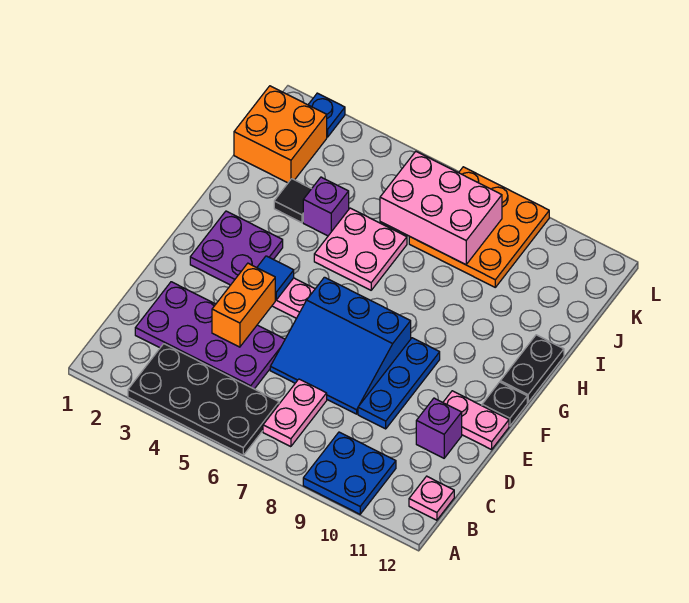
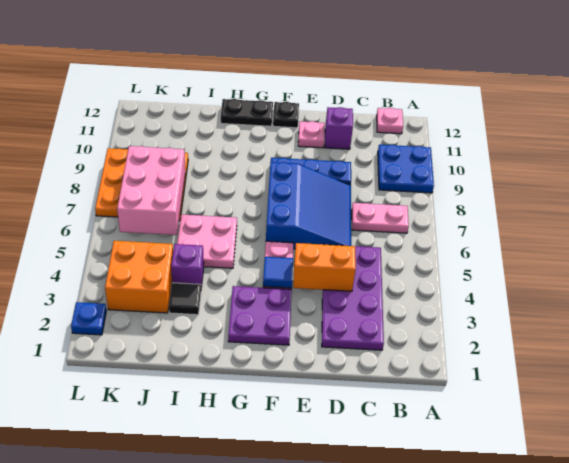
black 2x4 plate [128,344,279,455] -> none
pink 1x2 plate [443,391,509,450] -> pink 1x1 plate [298,121,325,148]
orange 2x2 brick [234,86,327,183] -> orange 2x2 brick moved to [105,241,173,313]

